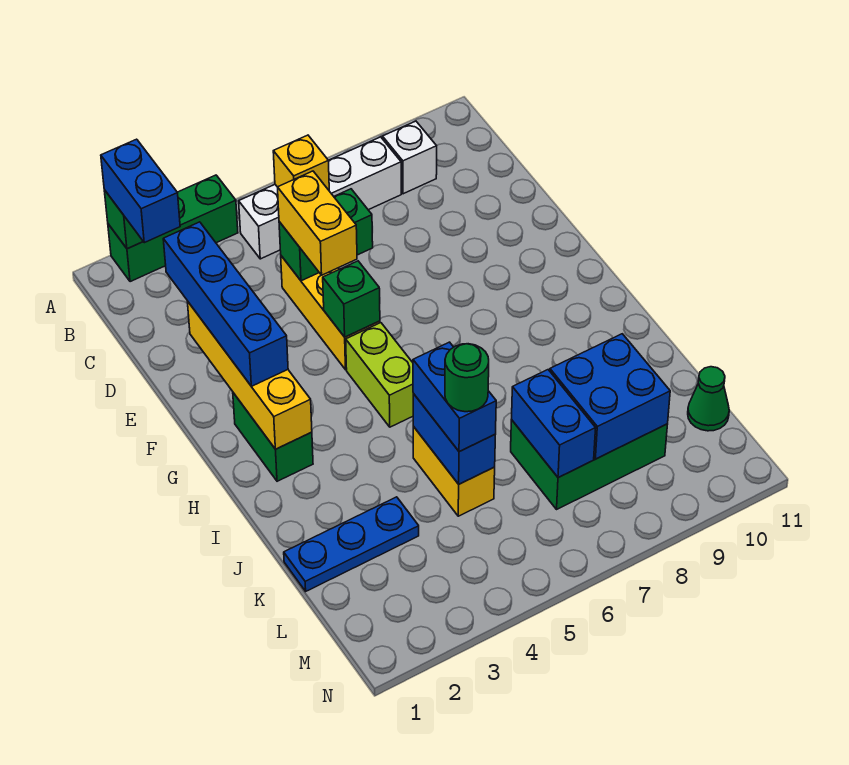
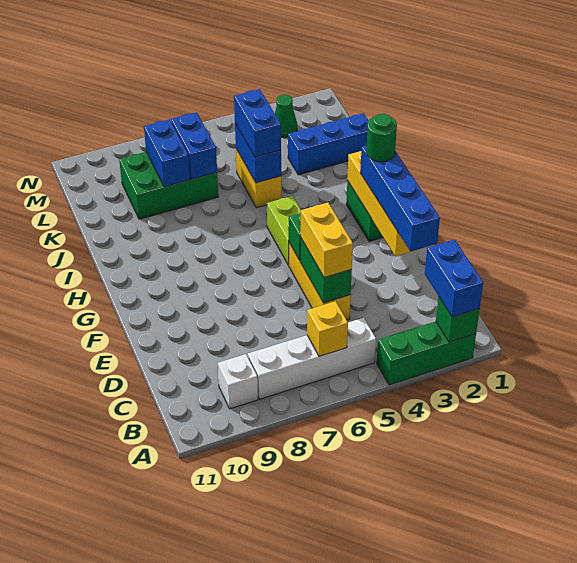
green 1x2 brick [279,189,373,281] -> green 1x2 brick turned to [300,237,352,303]
blue 1x3 plate [284,497,419,591] -> blue 1x3 brick [288,113,369,175]
green 1x1 round brick [445,344,489,412] -> green 1x1 round brick moved to [366,114,397,162]
blue 2x2 brick [550,334,670,459] -> blue 1x2 brick [144,119,190,187]
green 1x1 cone [688,367,729,431] -> green 1x1 cone moved to [275,95,297,138]

